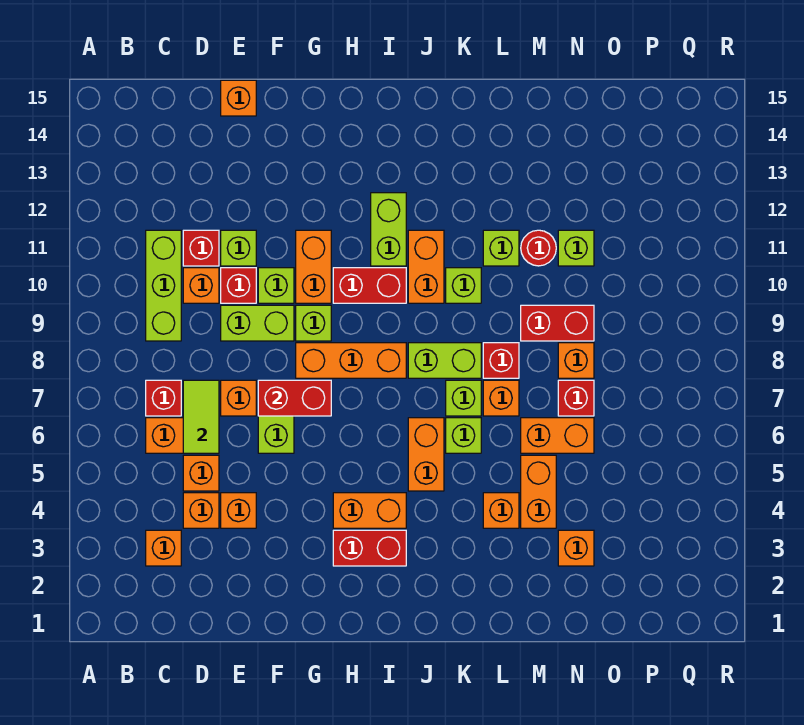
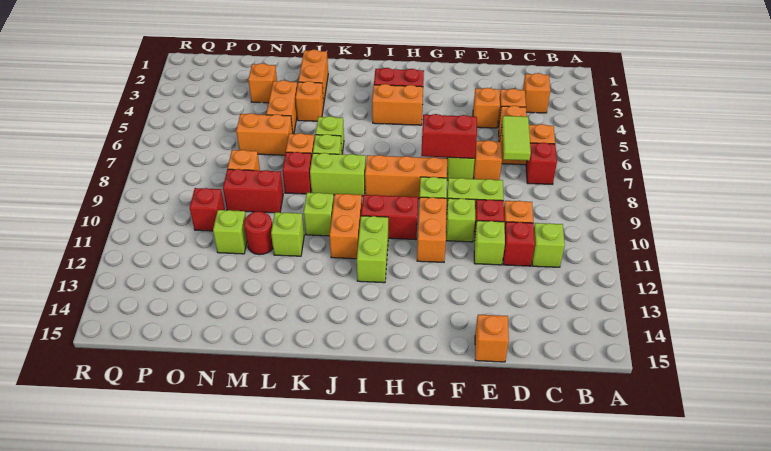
lime 1x3 brick [146,230,181,341] -> lime 1x1 brick [532,223,565,267]
orange 1x2 brick [408,418,444,491] -> orange 1x2 brick moved to [298,50,328,103]
red 1x1 brick [558,380,594,416] -> red 1x1 brick moved to [190,188,225,231]

